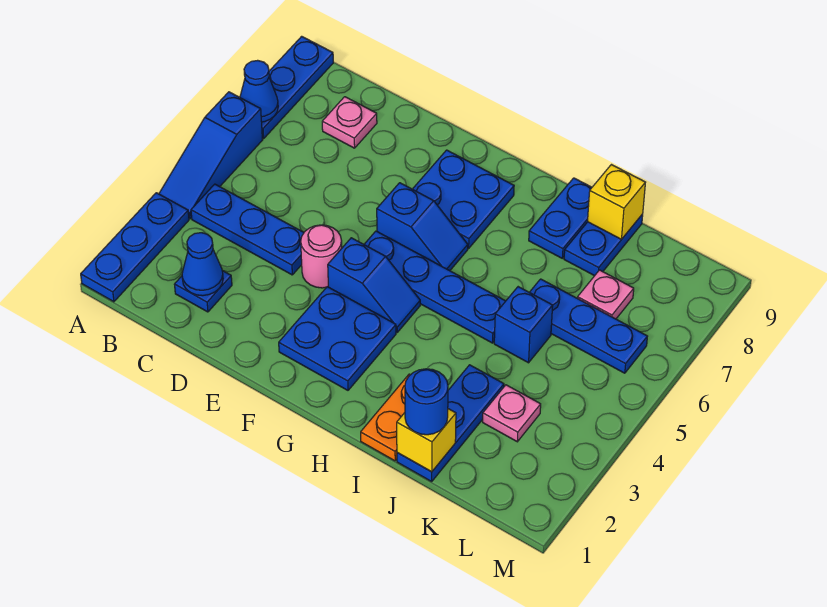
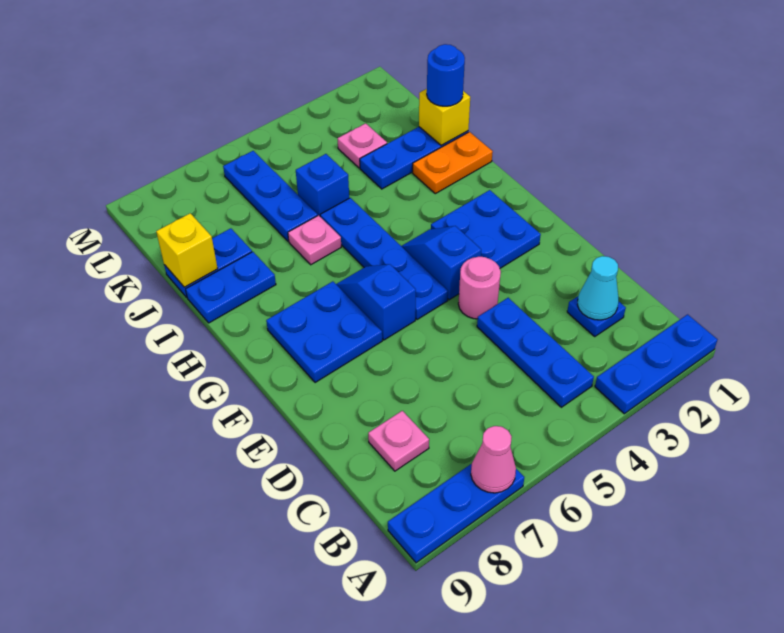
blue 1x3 slope [159,92,263,219] -> none
blue 1x1 cone [240,60,278,122] -> pink 1x1 cone [471,426,516,493]
blue 1x1 cone [182,233,223,296] -> cyan 1x1 cone [577,256,619,320]
pink 1x1 plate [577,270,634,319] -> pink 1x1 plate moved to [288,215,341,265]

